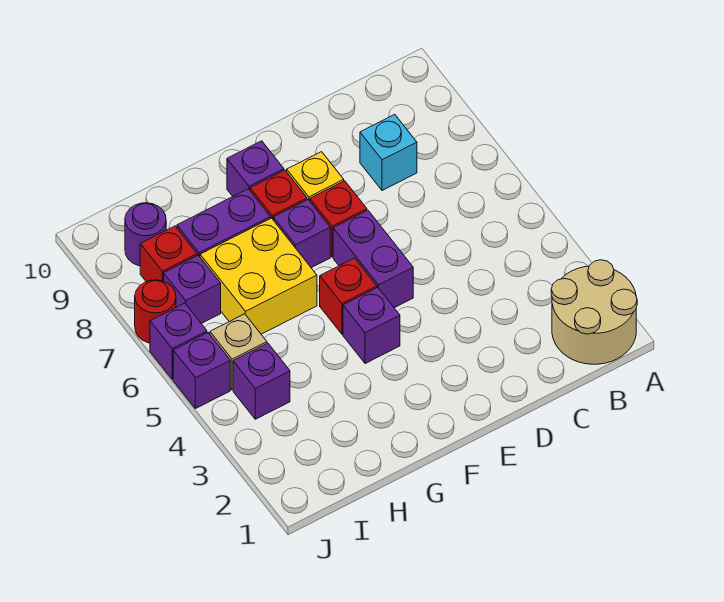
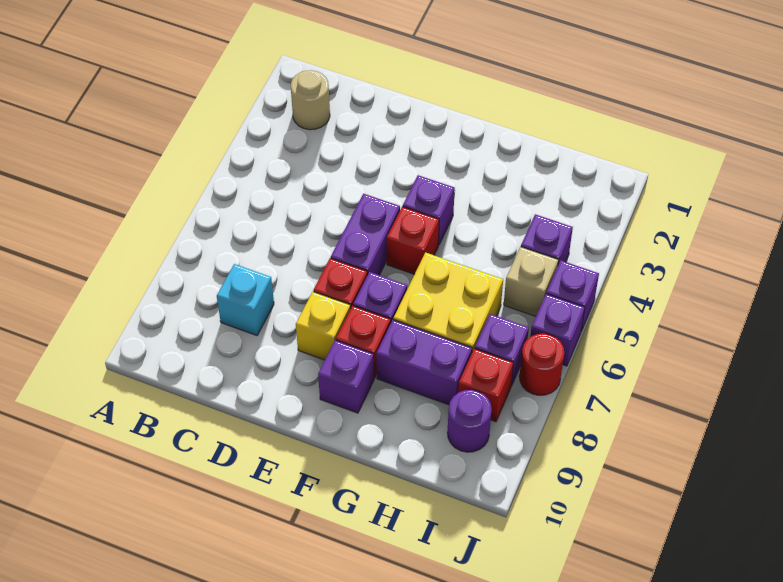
tan 2x2 round brick [551,260,637,364] -> tan 1x1 round brick [291,70,330,130]

